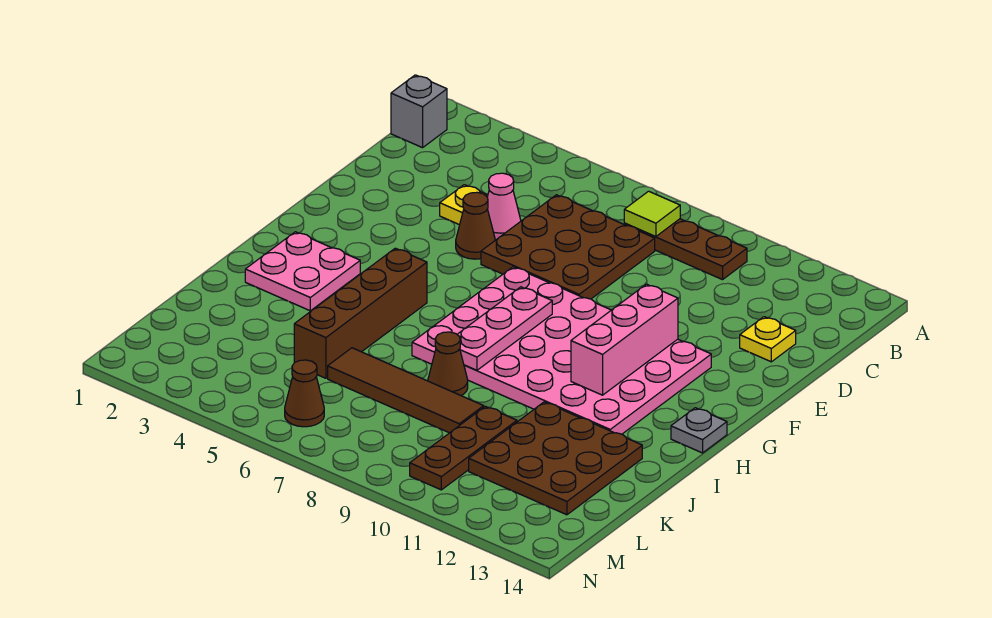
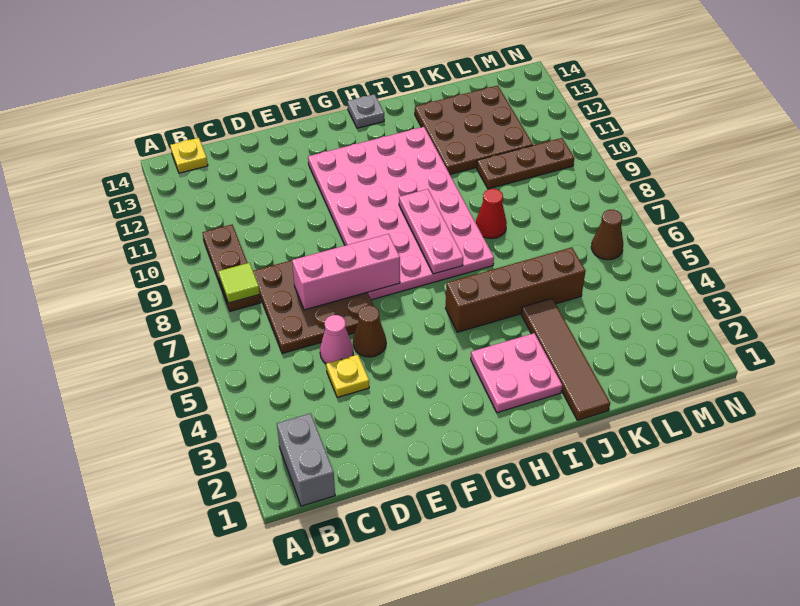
grey 1x1 brick [391,75,447,148] -> grey 1x2 brick [277,413,335,506]
yellow 1x1 plate [740,317,796,362] -> yellow 1x1 plate moved to [170,138,208,173]
pink 1x3 brick [571,284,678,395] -> pink 1x3 brick moved to [292,234,400,310]
pink 1x3 plate [457,287,552,370] -> pink 1x3 plate turned to [399,189,463,274]
brown 1x1 cone [428,332,468,395] -> red 1x1 cone [476,189,507,239]
brown 1x4 tile [328,348,484,433] -> brown 1x4 tile moved to [522,299,610,420]

